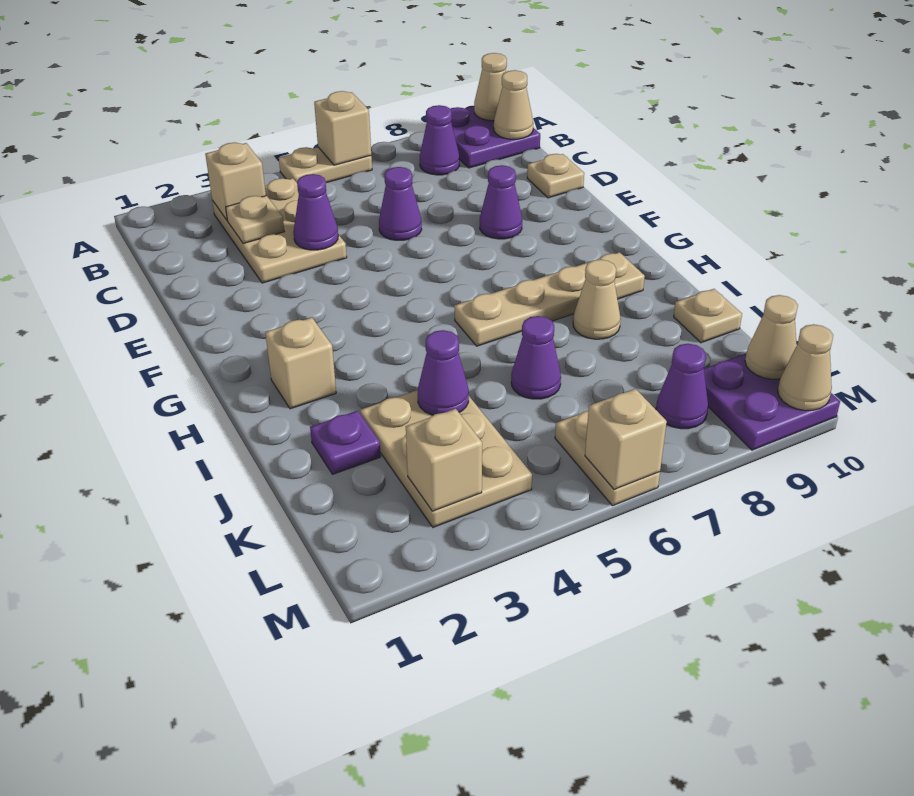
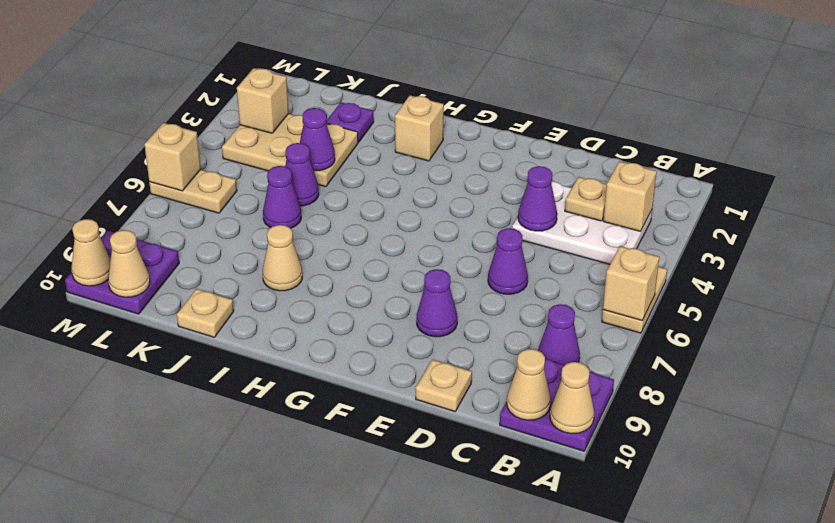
tan 2x3 plate [212,178,347,283] -> white 2x3 plate [512,181,652,264]
tan 1x4 plate [454,252,645,346] -> none
purple 1x1 cone [656,344,708,429] -> purple 1x1 cone moved to [285,143,319,206]

